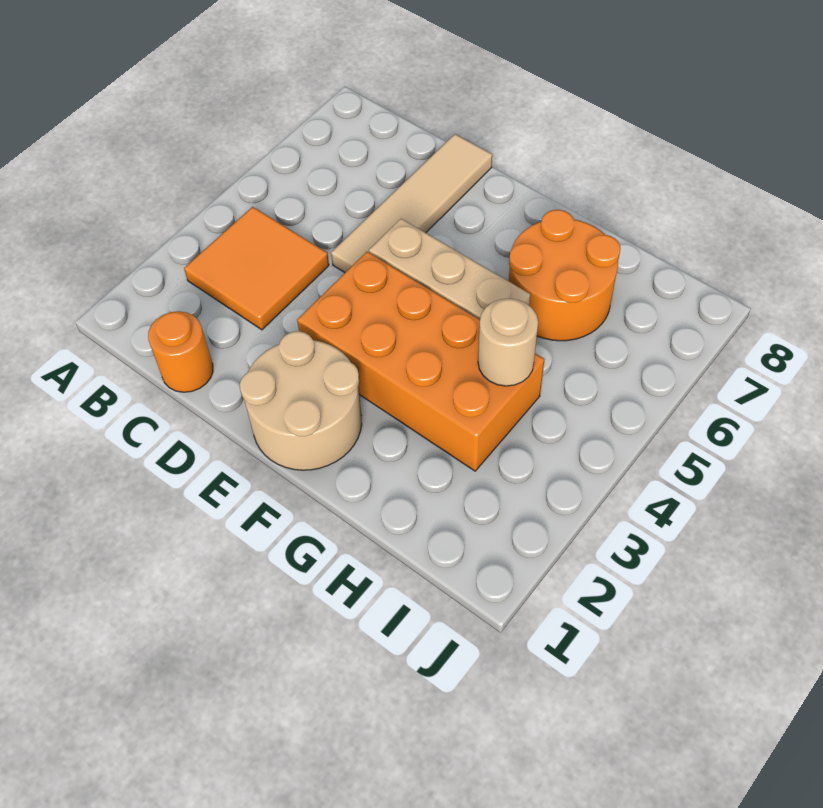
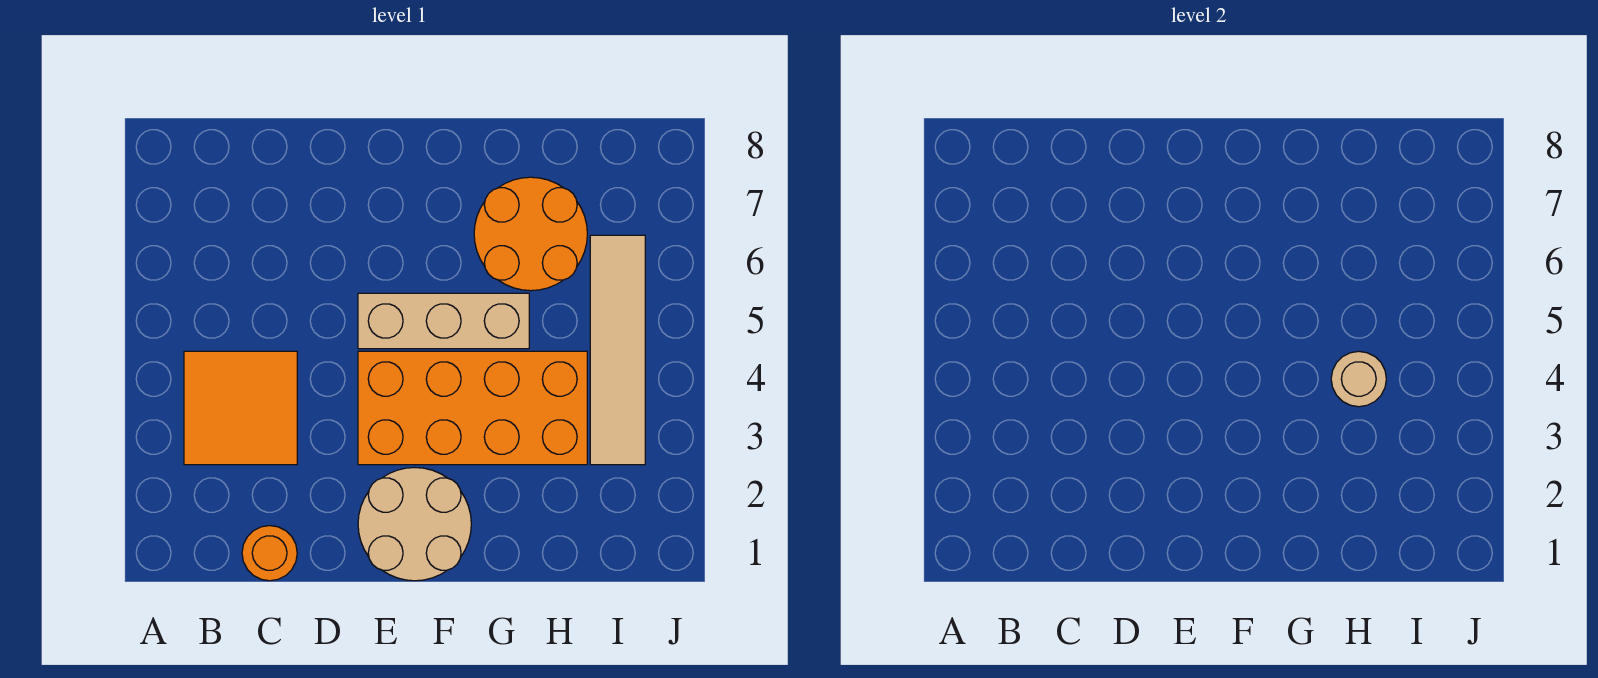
tan 1x4 tile [331,134,492,273] -> tan 1x4 tile moved to [590,235,645,465]

